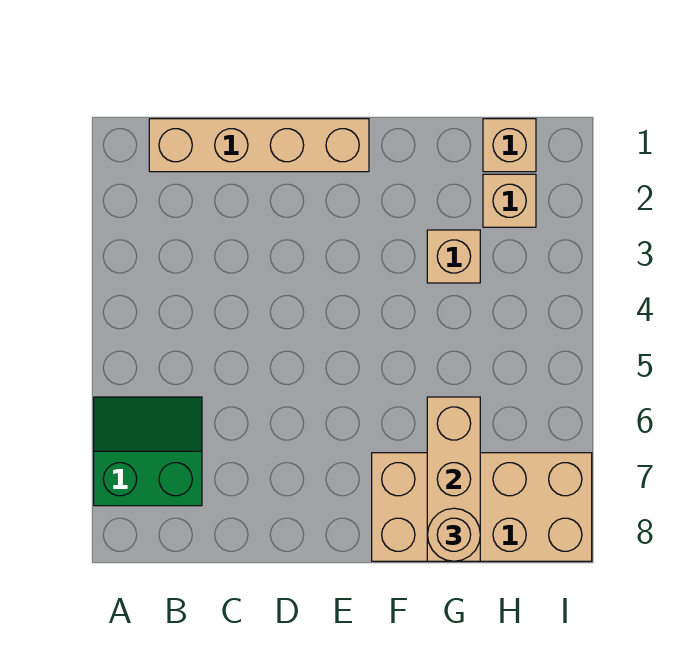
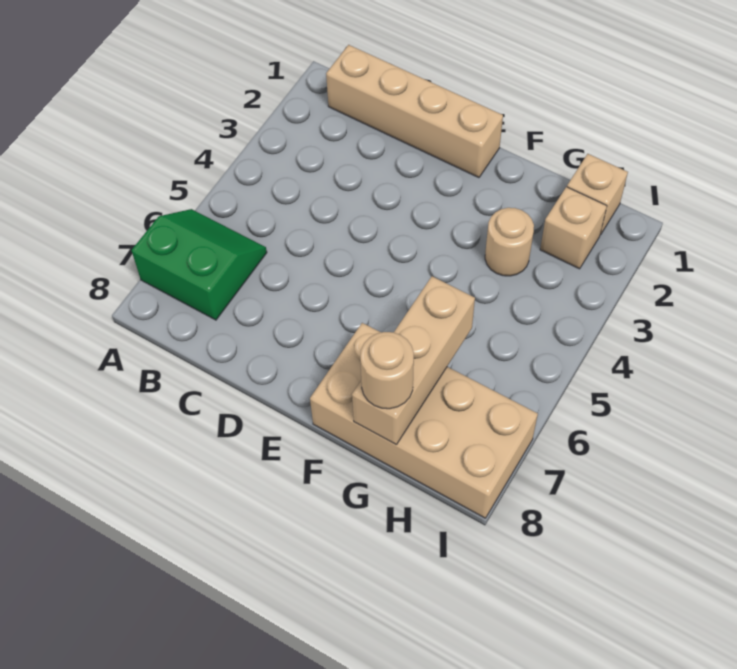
tan 1x1 brick [427,230,480,283] -> tan 1x1 round brick [485,208,534,276]

